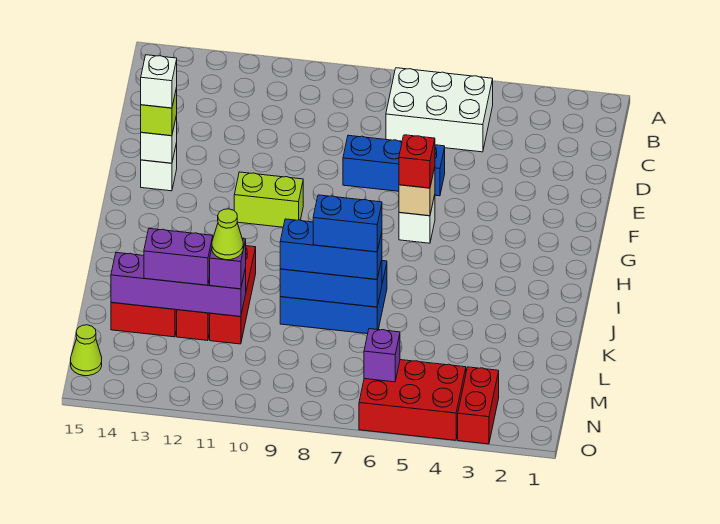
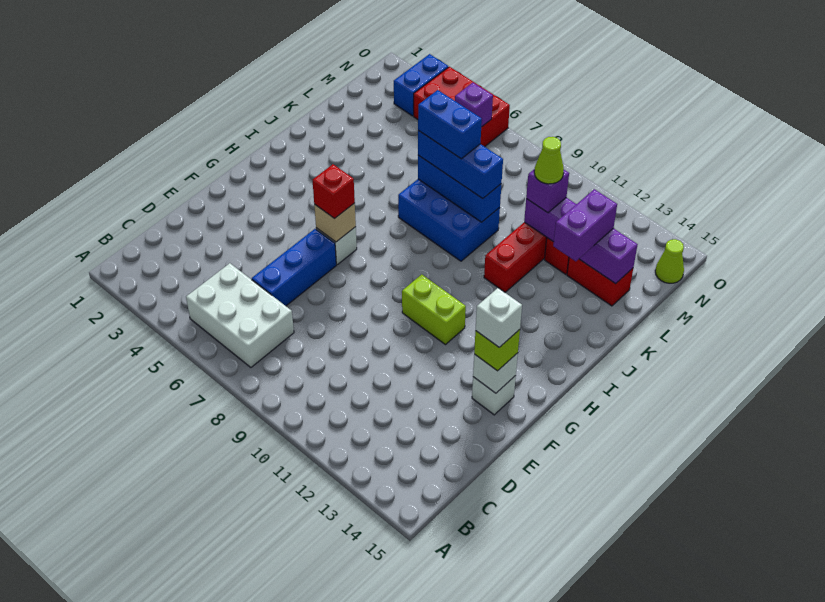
blue 1x3 brick [343,135,445,196] -> blue 1x3 brick turned to [252,229,336,306]
purple 1x2 brick [144,229,213,285] -> purple 1x2 brick turned to [553,189,617,261]
red 1x2 brick [458,367,499,444] -> blue 1x2 brick [394,54,448,116]

